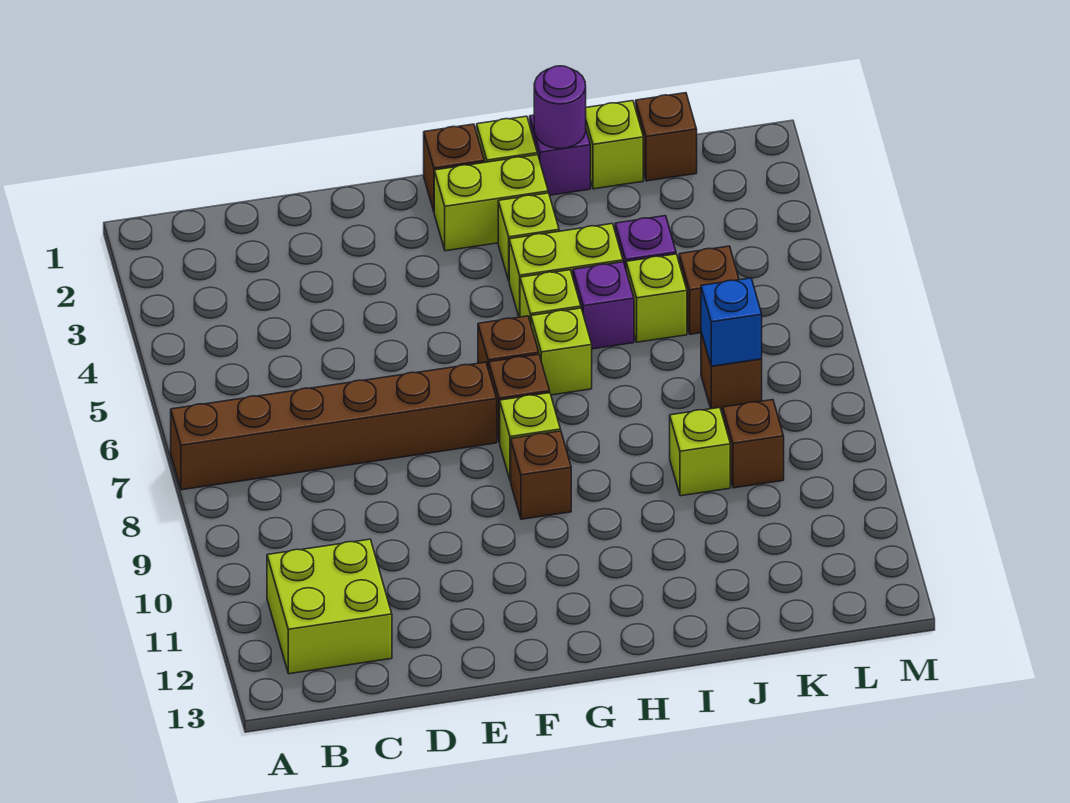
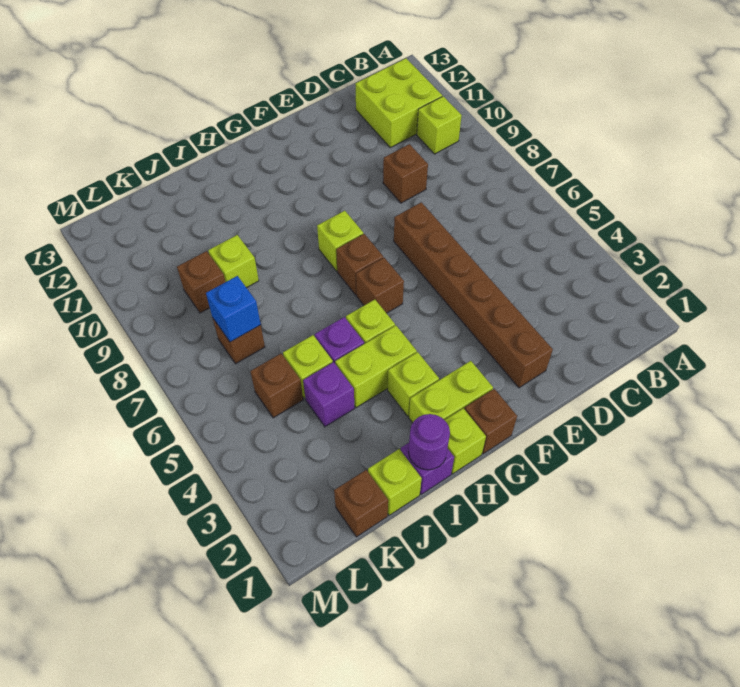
brown 1x6 brick [171,362,497,490] -> brown 1x6 brick turned to [394,202,553,388]
brown 1x1 brick [511,431,571,519] -> brown 1x1 brick moved to [383,144,428,203]
lime 1x1 brick [531,308,592,395] -> lime 1x1 brick moved to [417,96,462,154]

